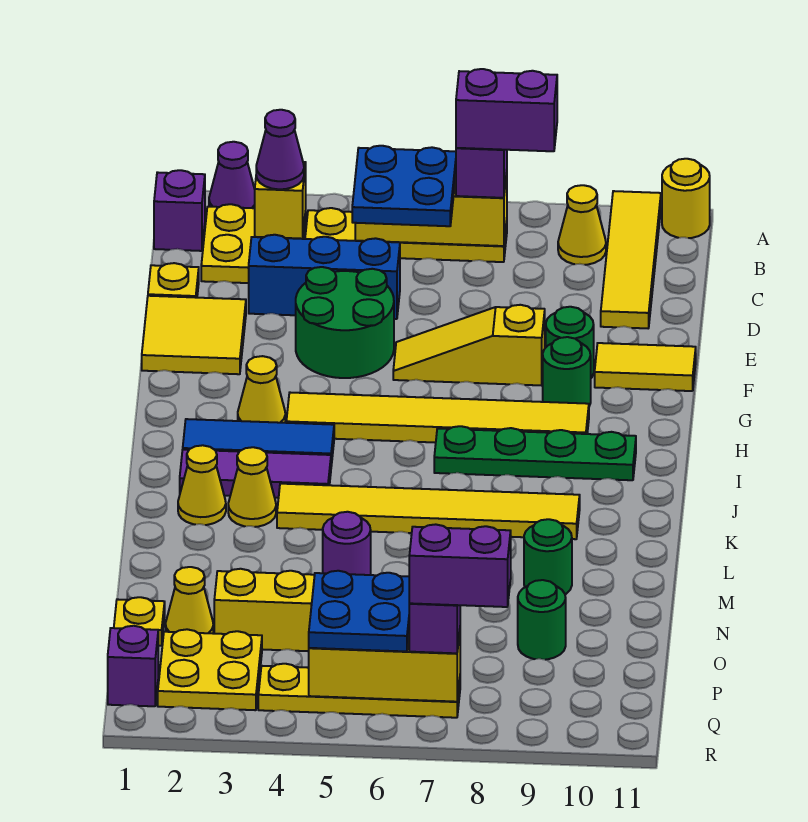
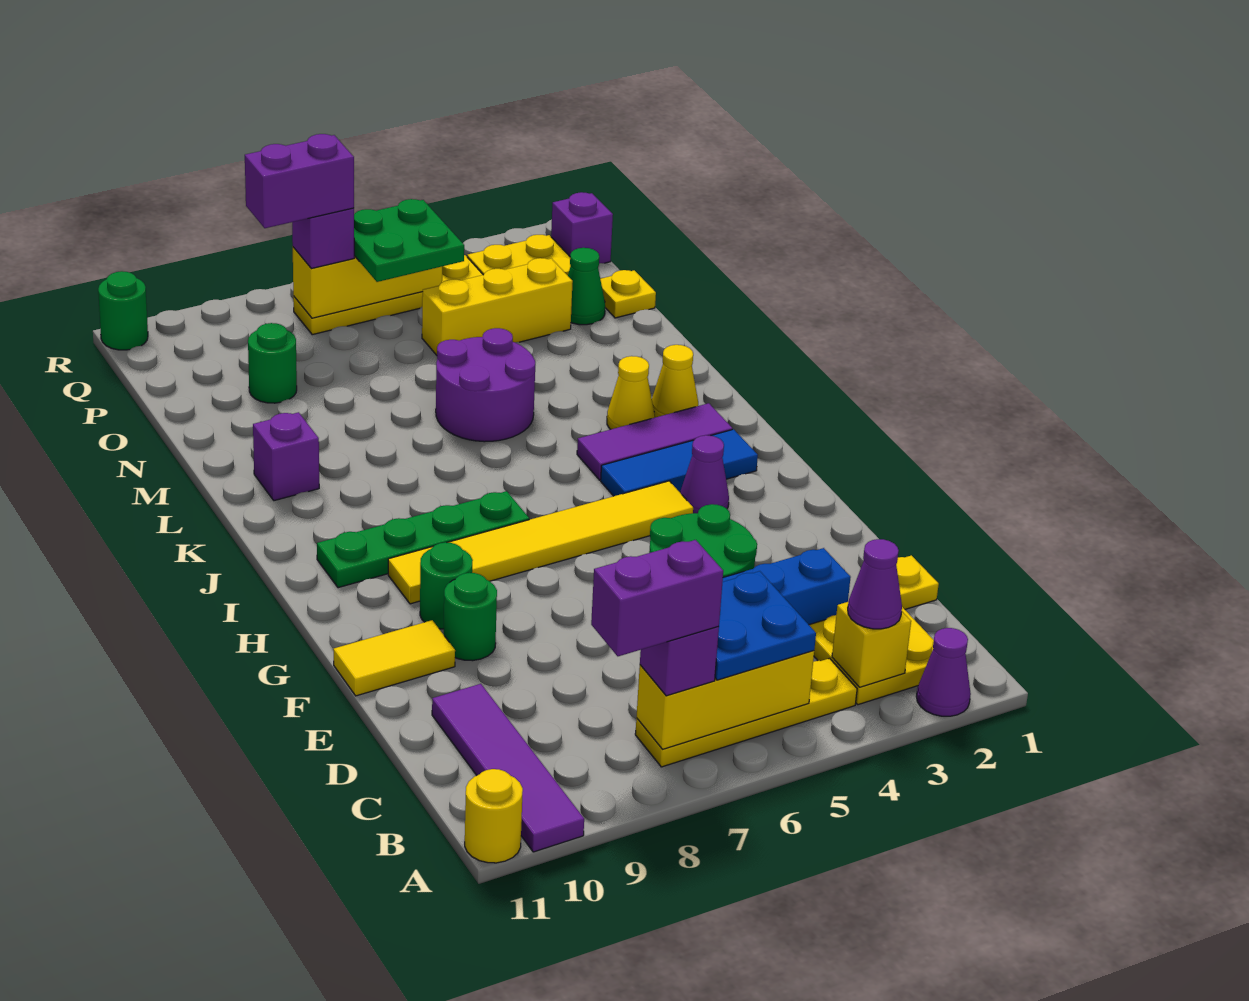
yellow 1x4 tile [601,191,661,328] -> purple 1x4 tile [432,684,584,852]
purple 1x1 brick [154,170,205,251] -> purple 1x1 brick moved to [253,412,319,501]
yellow 1x1 cone [558,185,606,265] -> none
yellow 2x2 tile [142,296,246,374] -> none
yellow 1x3 slope [393,305,545,385] -> none
yellow 1x1 cone [238,356,285,423] -> purple 1x1 cone [680,435,729,513]
yellow 1x6 tile [277,484,580,539] -> none
purple 1x1 round brick [323,512,371,575] -> purple 2x2 round brick [436,328,535,442]
green 1x1 round brick [524,519,572,594] -> green 1x1 round brick moved to [98,271,148,350]
yellow 1x1 cone [166,567,213,633] -> green 1x1 cone [568,248,605,325]
blue 2x2 plate [309,571,409,652] -> green 2x2 plate [354,199,464,282]

